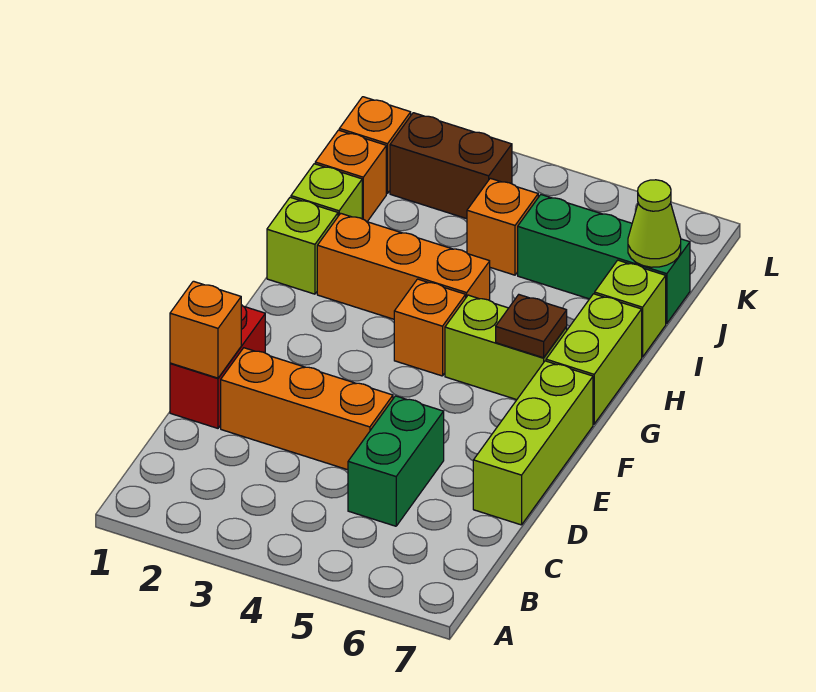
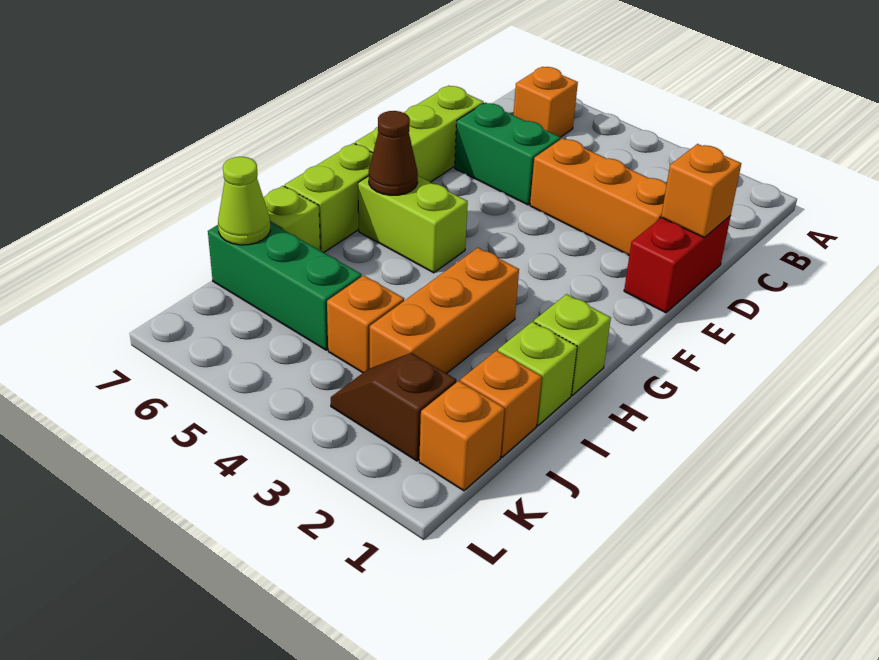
green 1x2 brick [348,396,444,526] -> green 1x2 brick turned to [455,103,561,205]
orange 1x1 brick [394,279,466,376] -> orange 1x1 brick moved to [513,67,578,137]
brown 1x1 plate [496,295,567,358] -> brown 1x1 cone [369,111,418,195]
orange 1x3 brick [317,213,490,319] -> orange 1x3 brick turned to [370,248,519,374]
brown 1x2 brick [390,113,512,219] -> brown 1x2 slope [331,353,456,461]

